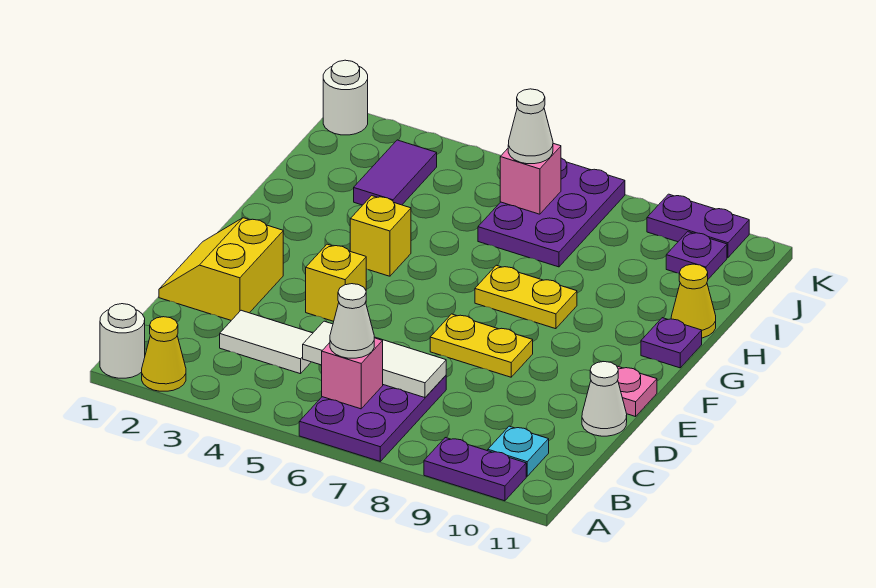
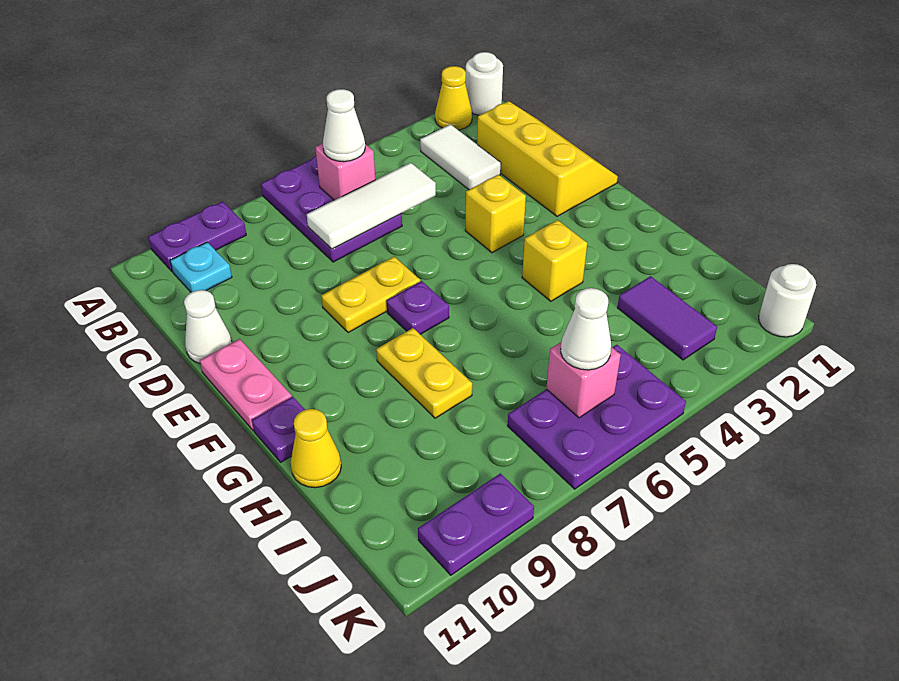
white 1x2 tile [220,310,313,374] -> white 1x2 tile turned to [420,124,501,190]
yellow 2x2 slope [159,218,283,320] -> yellow 2x3 slope [477,101,618,216]
pink 1x1 plate [617,366,657,417] -> pink 1x2 plate [200,339,292,430]
yellow 1x2 plate [475,265,577,329] -> yellow 1x2 plate turned to [376,328,472,418]
purple 2x3 plate [478,158,625,267] -> purple 2x3 plate turned to [508,345,686,489]
purple 1x1 plate [666,232,727,279] -> purple 1x1 plate moved to [387,281,449,334]

